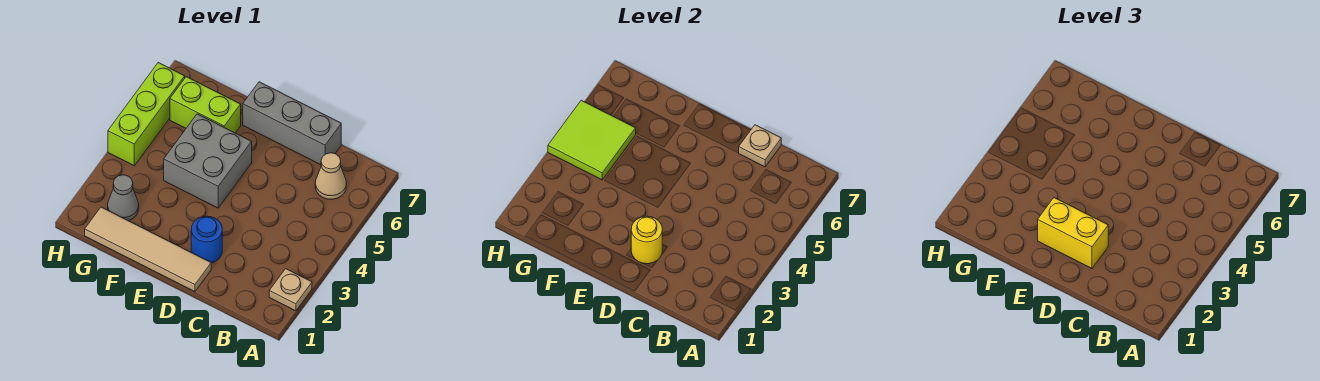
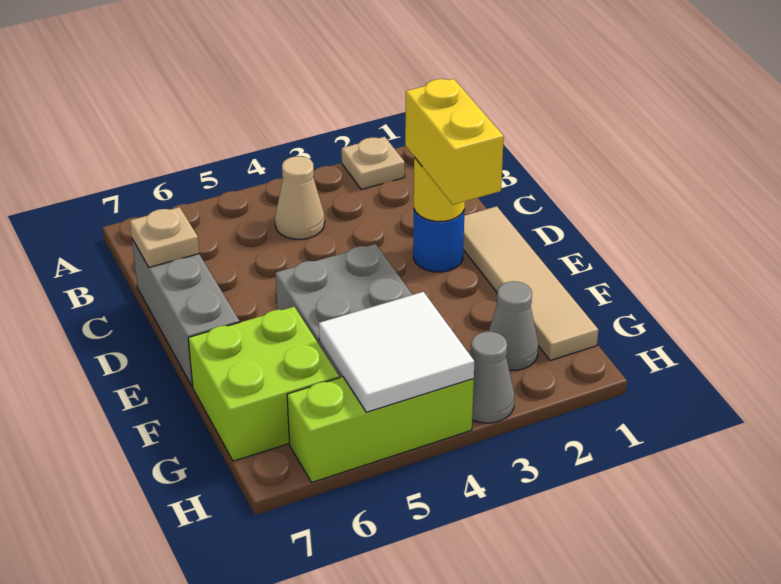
tan 1x1 cone [315,153,347,199] -> tan 1x1 cone moved to [275,156,325,239]
lime 1x2 brick [170,77,241,133] -> lime 2x2 brick [188,307,339,461]
lime 2x2 tile [548,100,636,180] -> white 2x2 tile [319,292,474,412]
none -> grey 1x1 cone [471,332,514,423]

